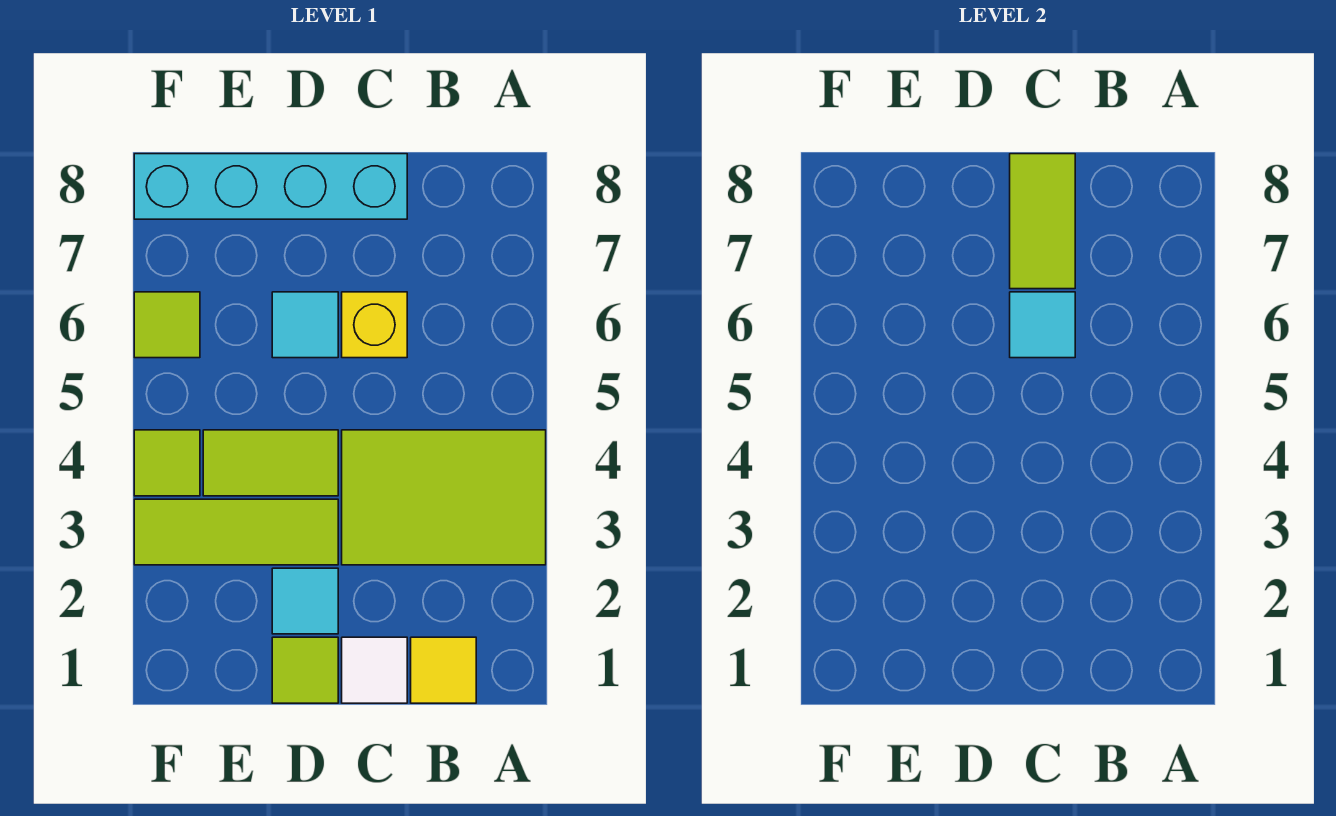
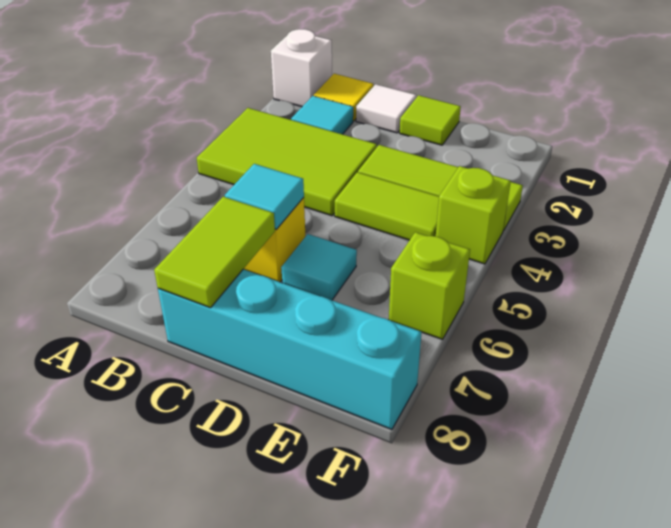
none -> white 1x1 brick [271,29,332,107]
cyan 1x1 tile [272,568,338,634] -> cyan 1x1 tile moved to [291,96,353,134]
lime 1x1 tile [134,430,200,496] -> lime 1x1 brick [436,166,511,264]
lime 1x1 tile [134,292,200,358] -> lime 1x1 brick [389,232,470,339]

